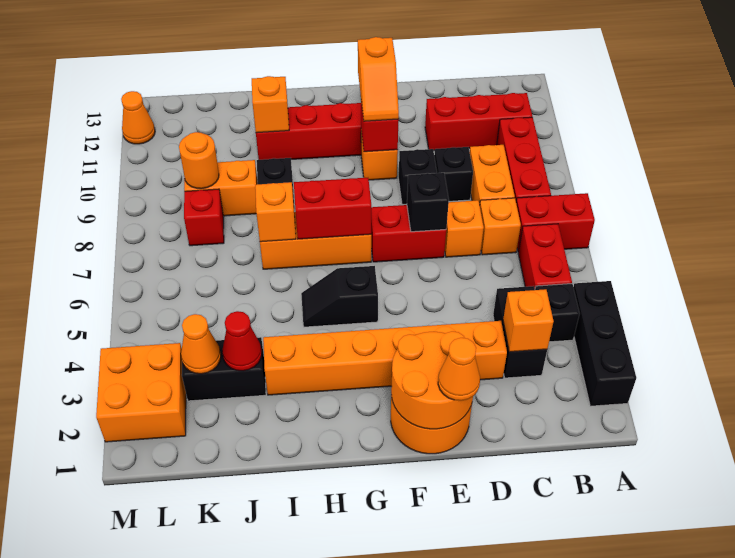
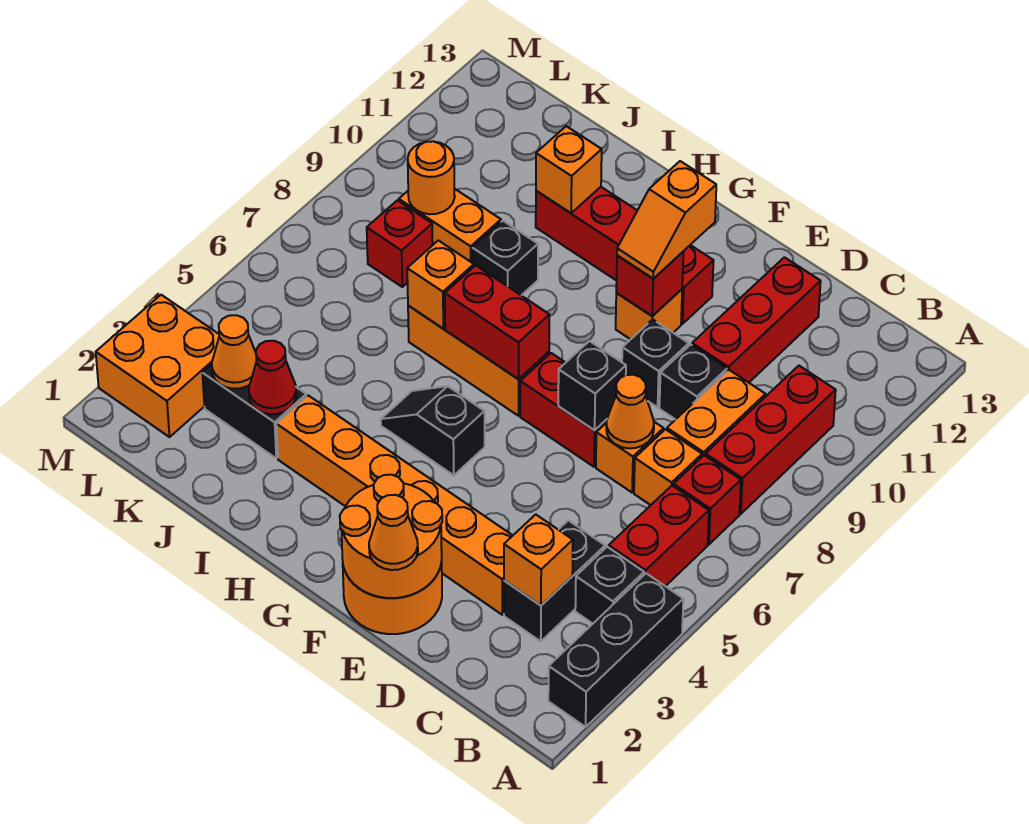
red 1x2 brick [516,193,595,252] -> red 1x1 brick [673,455,741,544]
red 1x3 brick [425,93,532,151] -> red 1x3 brick turned to [692,257,821,383]
orange 1x1 cone [121,91,155,144] -> orange 1x1 cone moved to [606,375,654,448]

